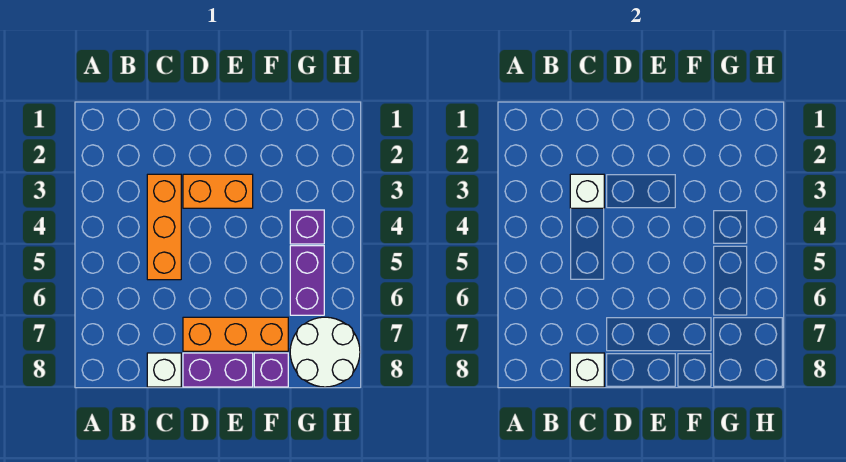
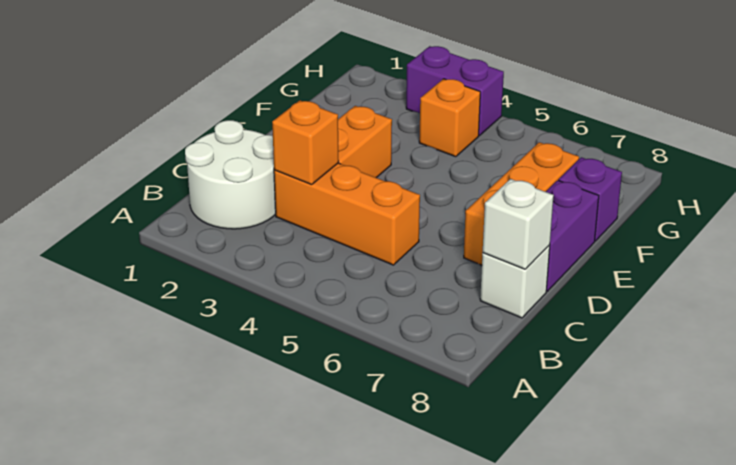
white 1x1 brick [570,174,604,208] -> orange 1x1 brick [272,100,339,185]
purple 1x1 brick [290,210,324,244] -> orange 1x1 brick [419,79,480,157]
purple 1x2 brick [290,246,324,315] -> purple 1x2 brick moved to [406,46,504,136]
white 2x2 round brick [290,317,360,387] -> white 2x2 round brick moved to [185,120,276,229]

